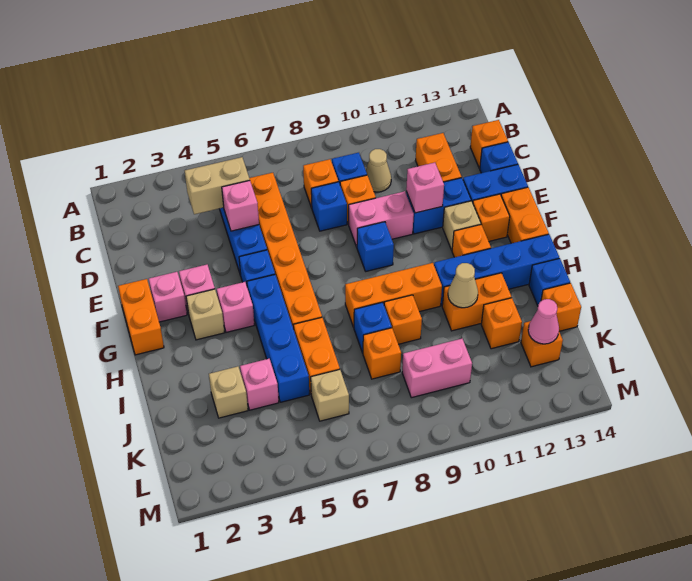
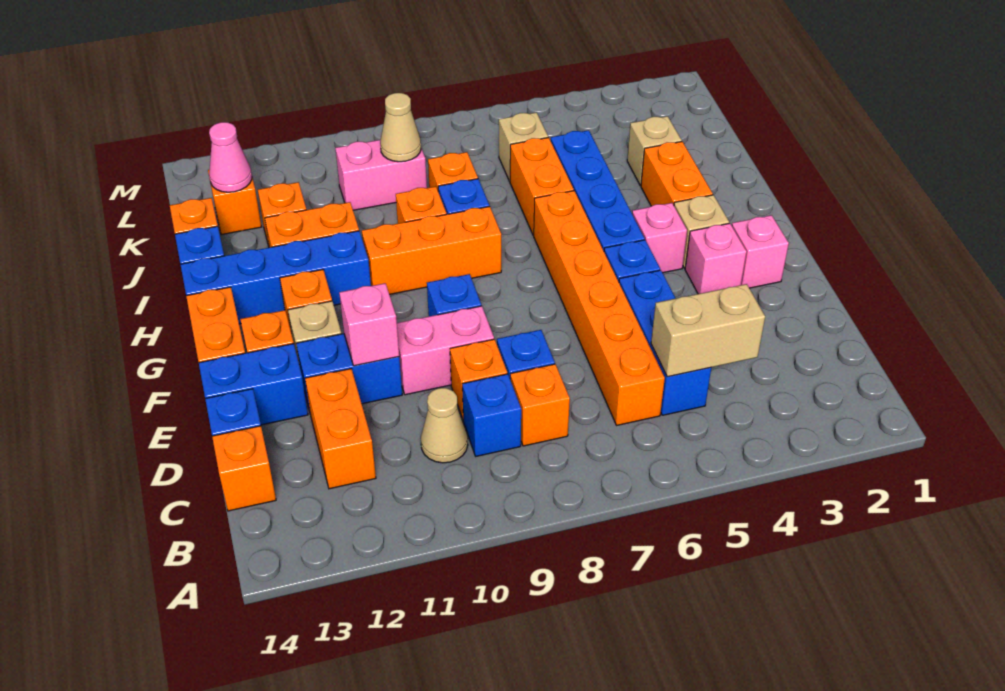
pink 1x1 brick [222,181,259,231] -> none
orange 1x2 brick [118,279,164,355] -> orange 1x2 brick moved to [641,142,713,206]
tan 1x1 cone [448,263,478,308] -> tan 1x1 cone moved to [380,93,421,162]
pink 1x1 brick [240,359,279,410] -> none

